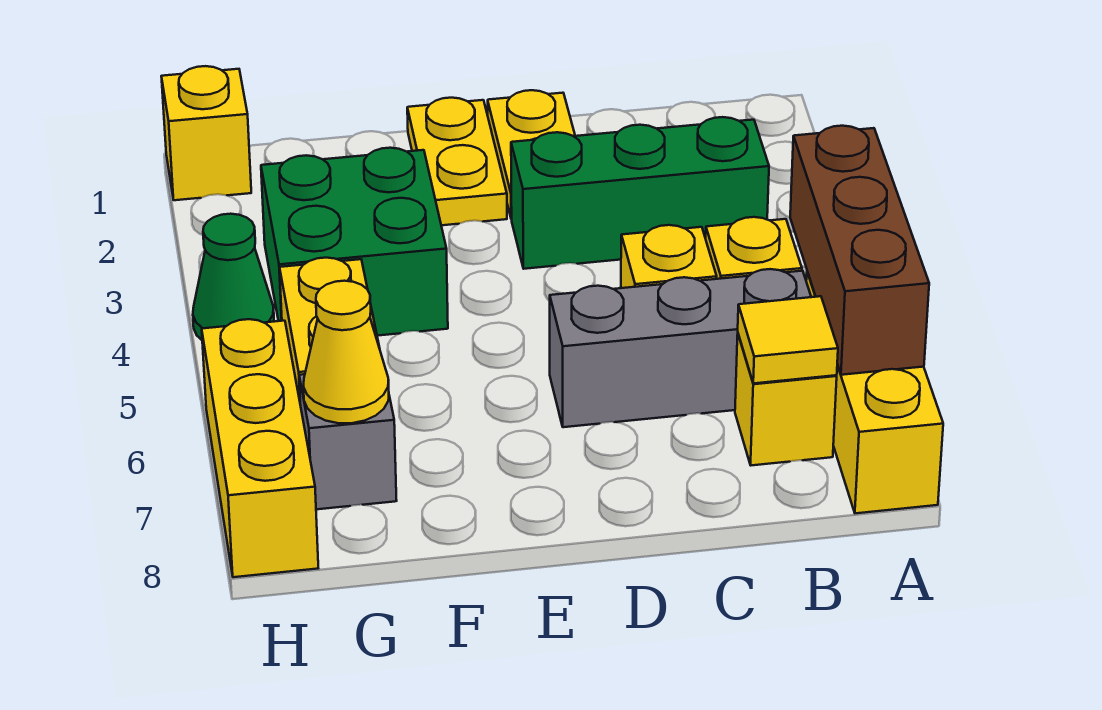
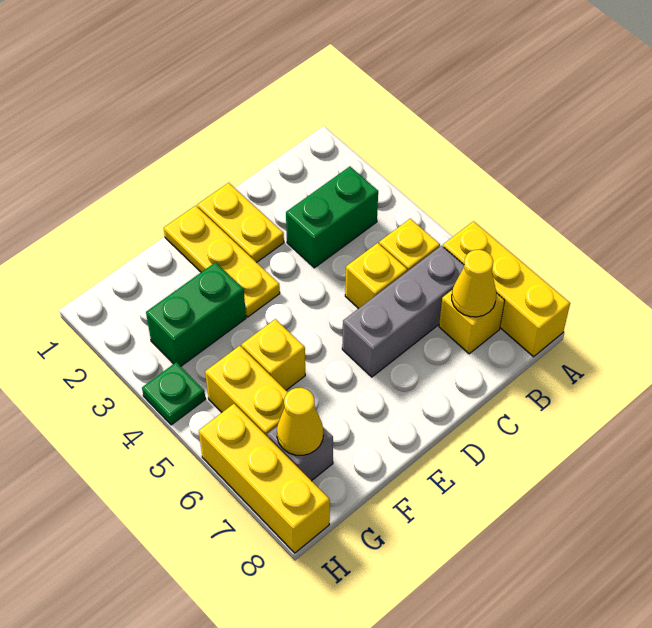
brown 1x3 brick [790,126,929,375] -> none
green 1x3 brick [511,117,769,269] -> green 1x2 brick [286,167,378,268]
yellow 1x1 tile [738,296,838,383] -> yellow 1x1 cone [452,250,496,317]
yellow 1x2 plate [407,98,507,225] -> yellow 1x3 plate [164,206,280,317]
green 2x2 brick [261,148,448,336] -> green 1x2 brick [146,262,246,366]
yellow 1x1 brick [161,66,251,200] -> yellow 1x1 brick moved to [242,319,305,390]
green 1x1 cone [193,214,274,340] -> green 1x1 plate [142,362,205,425]

